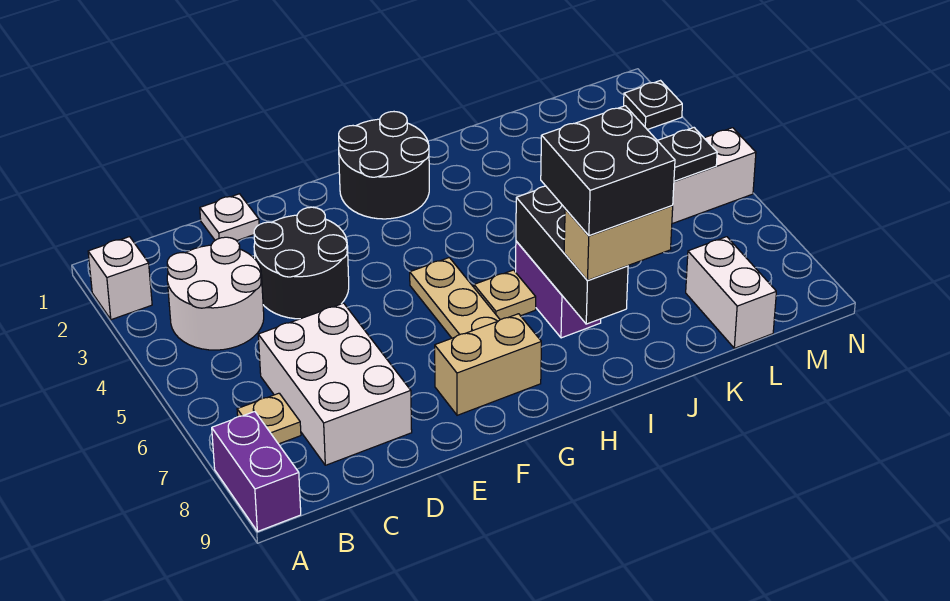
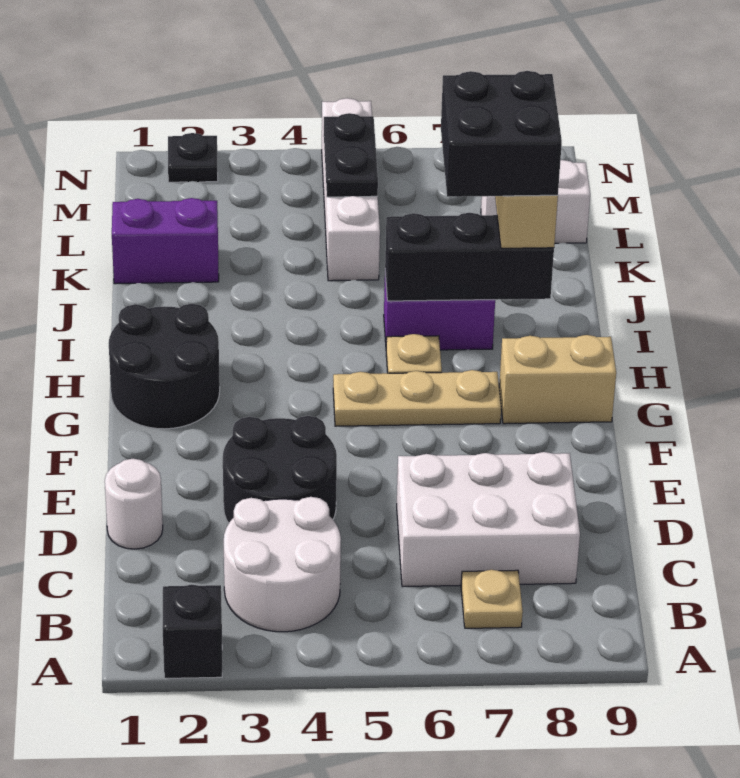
white 1x1 brick [88,237,152,320] -> black 1x1 brick [162,584,222,678]
purple 1x2 brick [212,411,301,532] -> purple 1x2 brick moved to [112,198,219,284]
white 1x1 plate [200,194,259,241] -> white 1x1 round brick [105,459,163,549]
tan 1x2 brick [435,314,541,415] -> tan 1x2 brick turned to [499,335,616,424]

